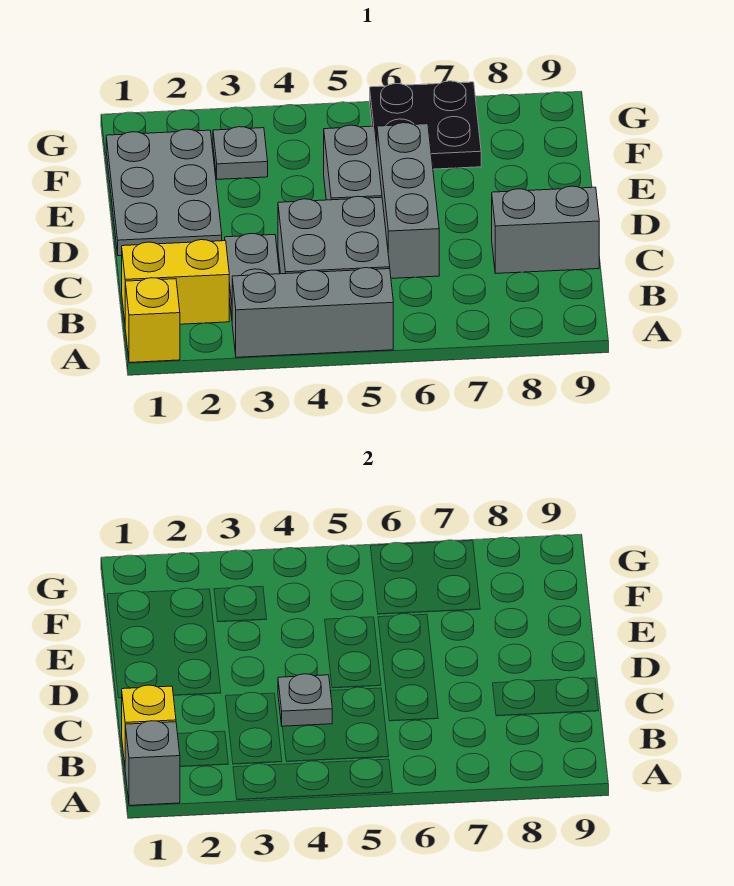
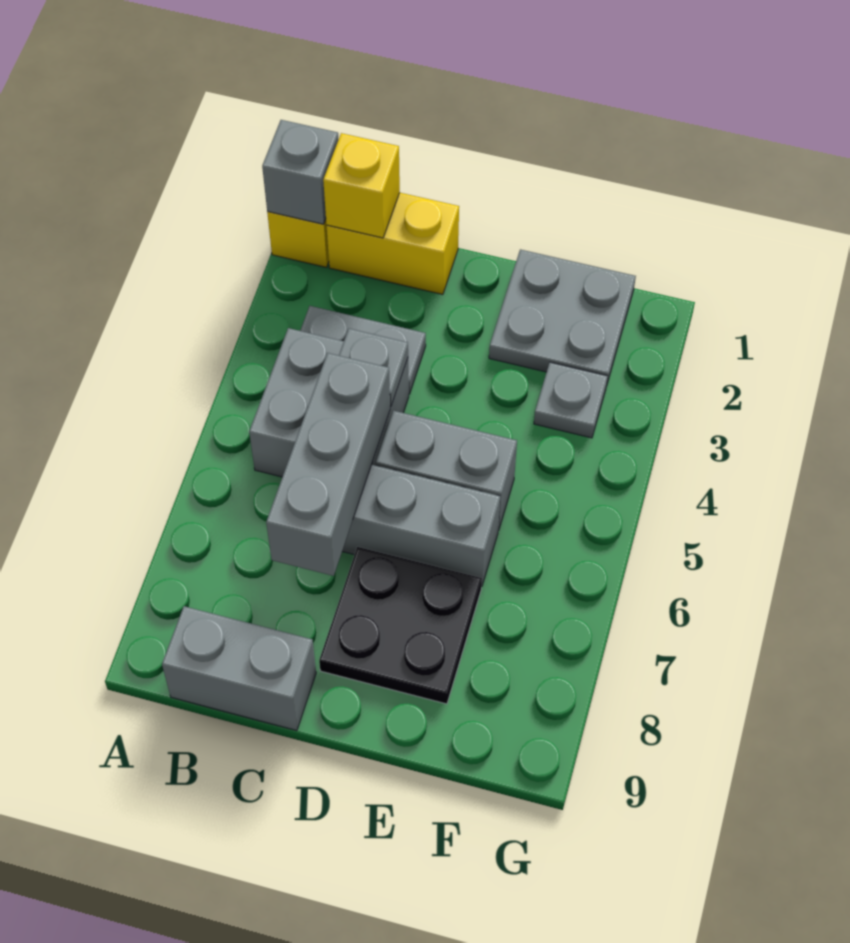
grey 1x3 brick [232,268,393,357] -> grey 1x3 brick moved to [266,353,390,576]
yellow 1x2 brick [122,240,229,324] -> yellow 1x2 brick turned to [327,193,459,295]
grey 1x2 brick [492,186,599,273] -> grey 1x2 brick turned to [162,606,316,731]
grey 2x3 plate [106,129,222,256] -> grey 2x2 plate [489,249,636,383]
black 2x2 plate [370,81,481,169] -> black 2x2 plate moved to [319,547,482,704]

